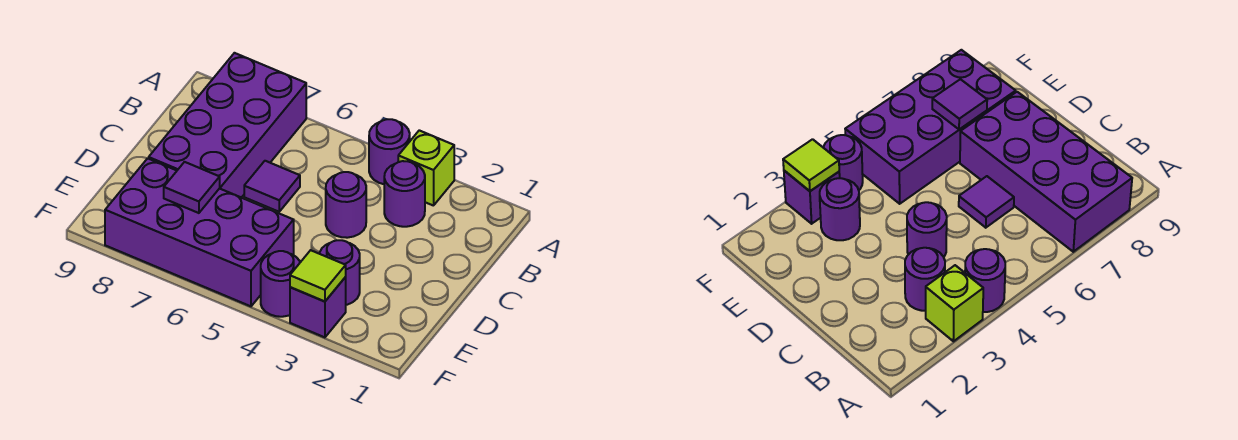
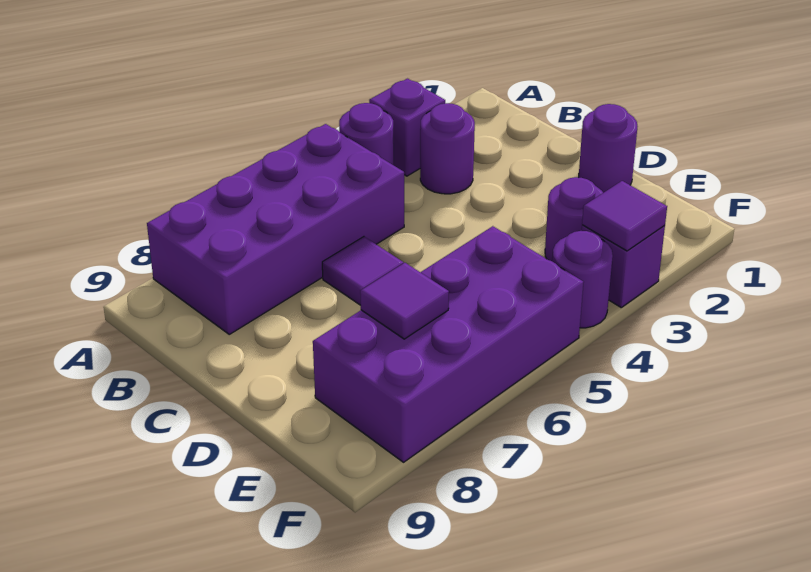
lime 1x1 brick [398,130,454,206] -> purple 1x1 brick [369,79,445,176]
purple 2x4 brick [149,53,306,198] -> purple 2x4 brick turned to [147,124,404,334]
purple 1x1 round brick [326,172,366,238] -> purple 1x1 round brick moved to [579,104,638,193]
lime 1x1 tile [290,250,346,302] -> purple 1x1 tile [582,181,667,251]

